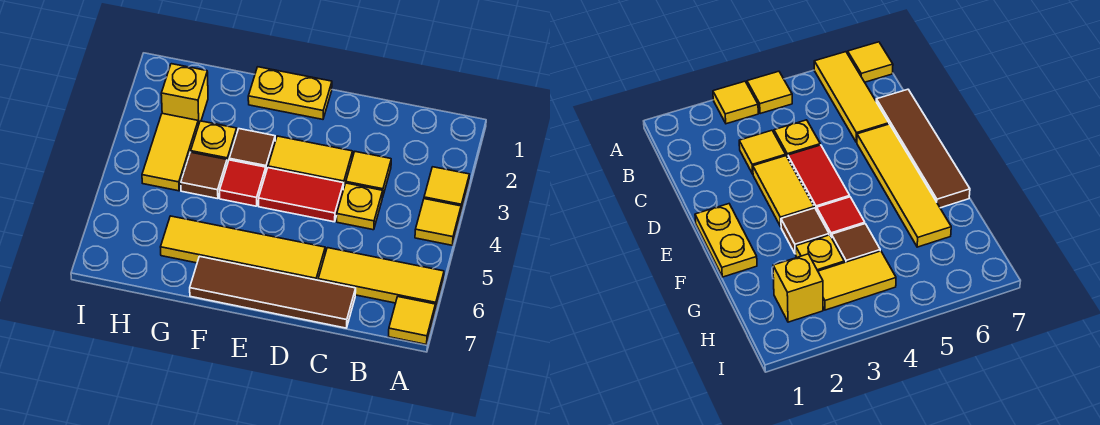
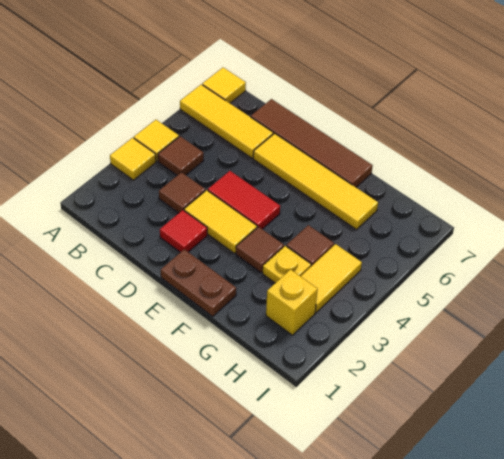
none -> brown 1x1 tile [158,136,204,175]
yellow 1x1 tile [346,152,391,197] -> brown 1x1 tile [159,172,205,213]
yellow 1x1 plate [337,183,383,230] -> none
yellow 1x2 plate [248,67,332,119] -> brown 1x2 plate [161,249,236,316]
red 1x1 tile [220,160,266,206] -> red 1x1 tile moved to [160,210,207,252]

